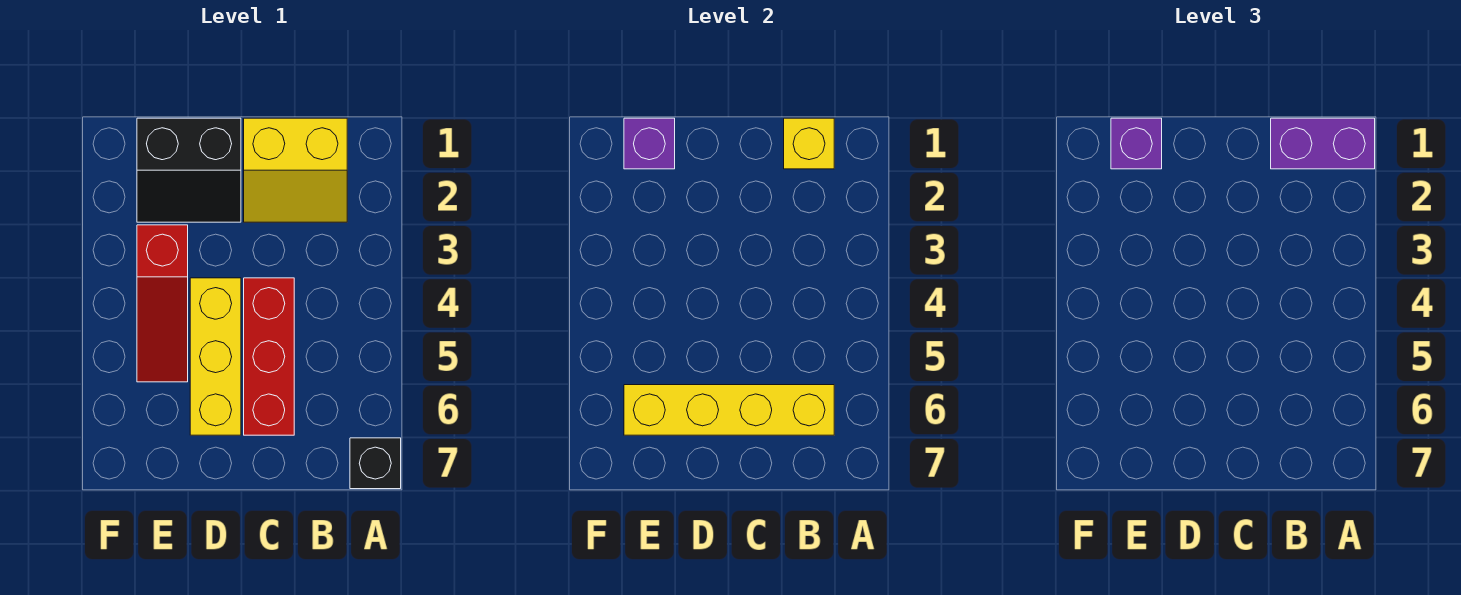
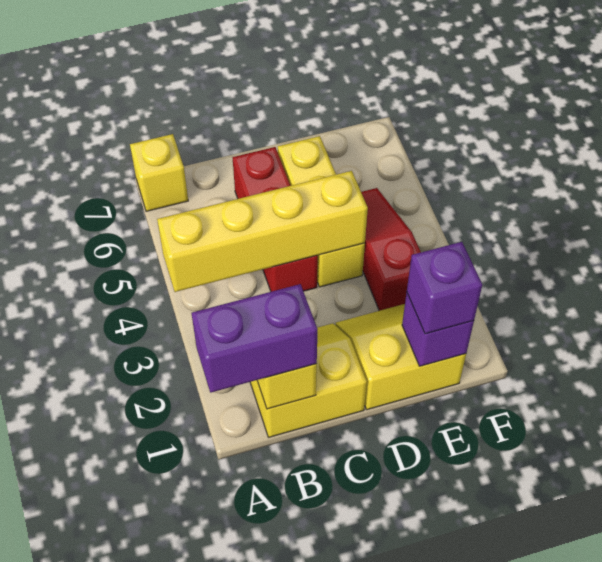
black 1x1 brick [350,438,401,489] -> yellow 1x1 brick [130,134,188,211]
yellow 1x4 brick [624,385,834,435] -> yellow 1x4 brick moved to [157,171,368,292]
black 2x2 slope [137,118,241,222] -> yellow 2x2 slope [335,304,466,410]

